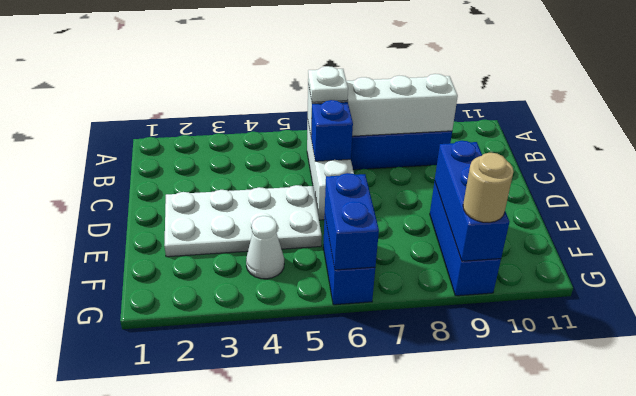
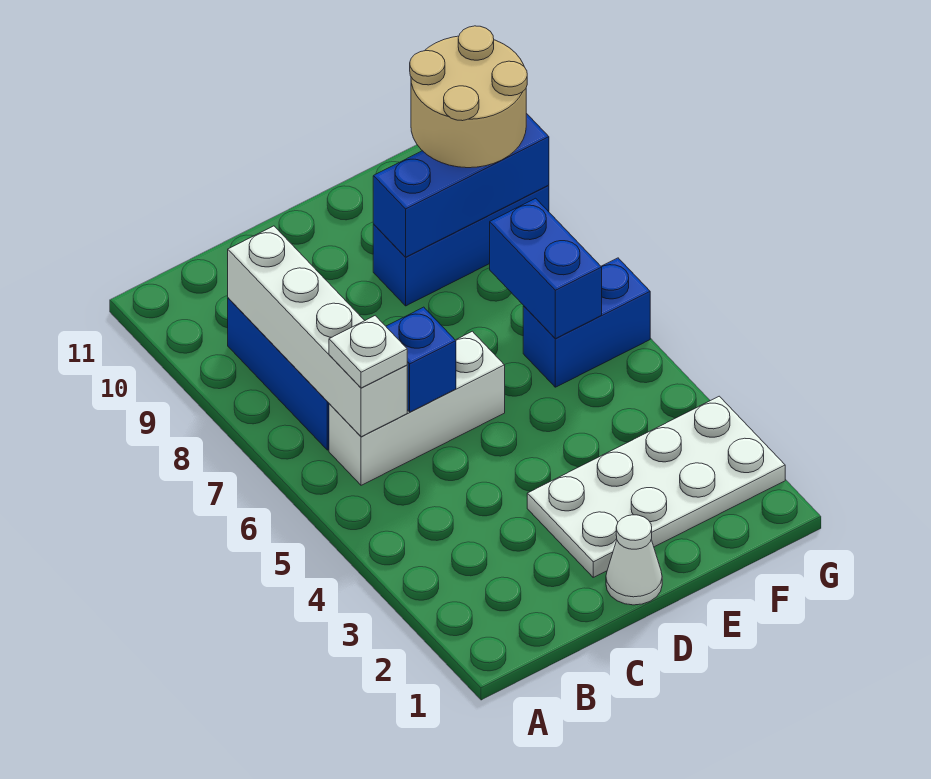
white 2x4 plate [164,185,322,257] -> white 2x4 plate turned to [527,396,785,577]
white 1x1 cone [246,216,284,279] -> white 1x1 cone moved to [606,515,662,605]
blue 1x2 brick [325,173,379,270] -> blue 1x2 brick turned to [490,198,602,339]
tan 1x1 round brick [463,153,514,222] -> tan 2x2 round brick [410,26,527,168]

